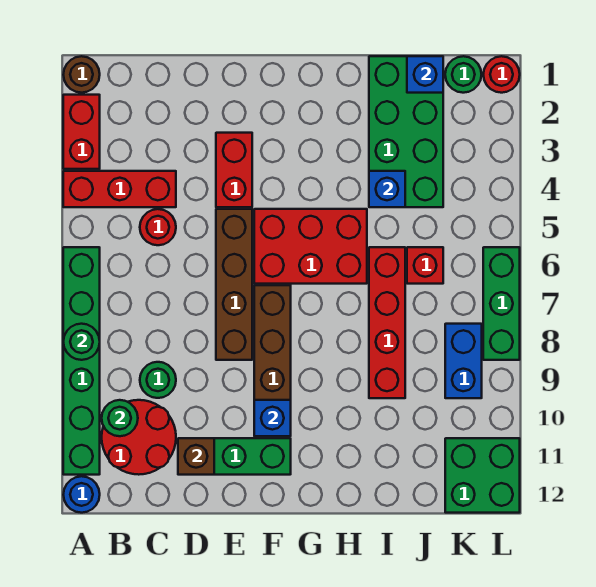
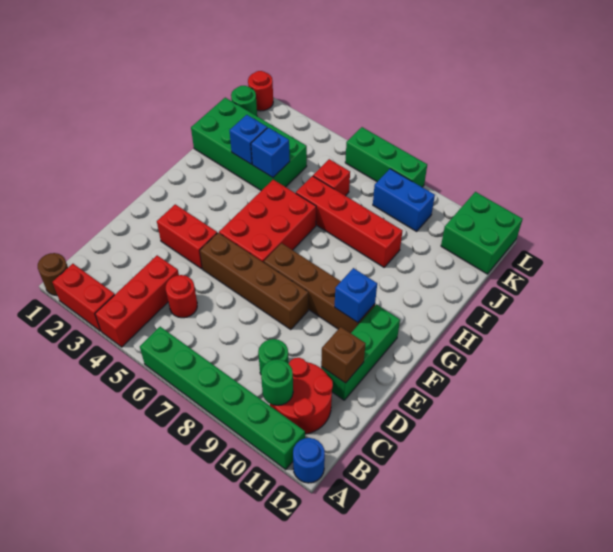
green 1x1 round brick [63,324,100,360] -> none
blue 1x1 brick [407,56,443,93] -> blue 1x1 brick moved to [229,115,267,165]

